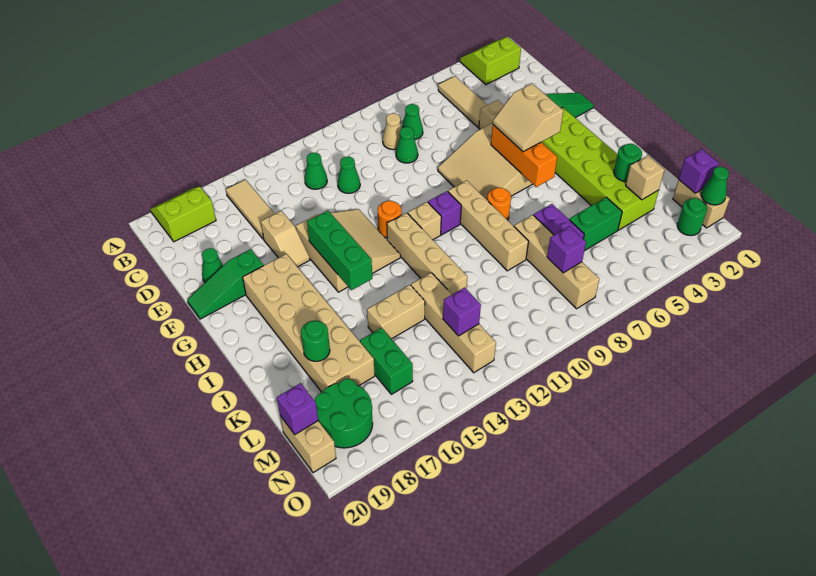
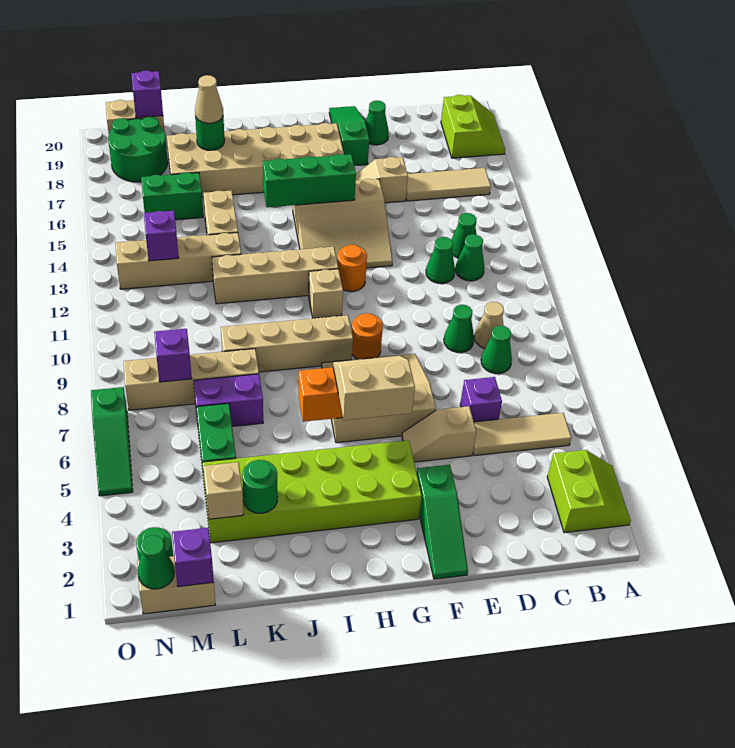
none -> green 1x1 cone [455,234,484,281]
purple 1x1 brick [428,191,461,235] -> purple 1x1 brick moved to [460,377,502,422]
orange 1x1 round brick [487,188,511,220] -> orange 1x1 round brick moved to [352,313,383,359]
none -> tan 1x1 cone [195,75,223,123]
none -> green 1x3 slope [91,387,133,496]

